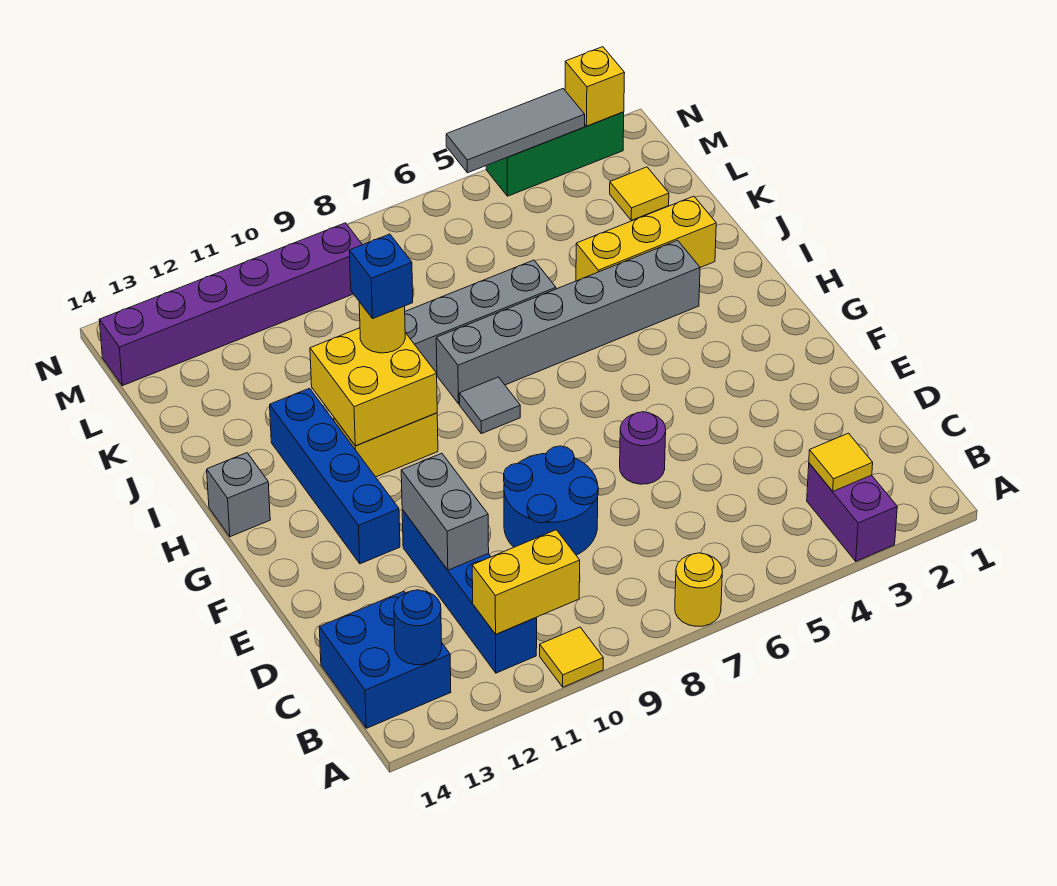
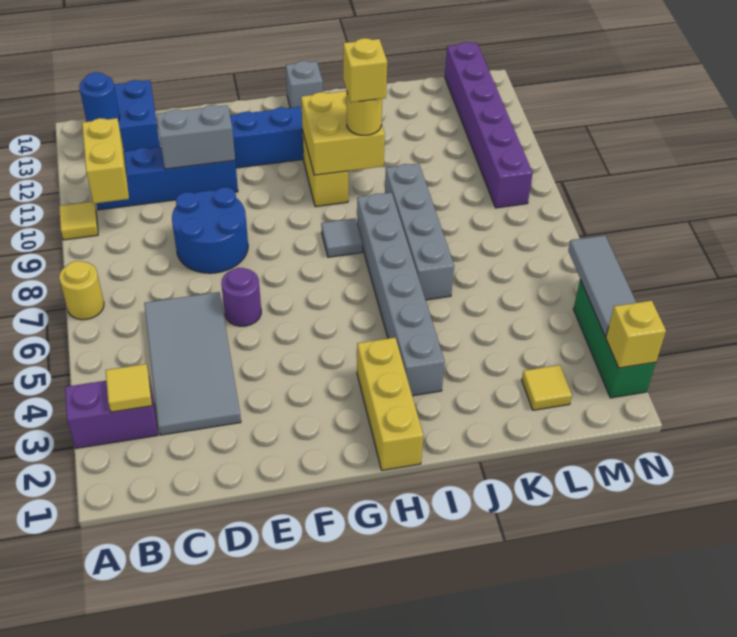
none -> grey 2x4 tile [144,292,241,435]
blue 1x1 brick [349,234,413,319] -> yellow 1x1 brick [343,38,387,102]
yellow 1x3 brick [576,196,716,281] -> yellow 1x3 brick moved to [357,338,423,470]

